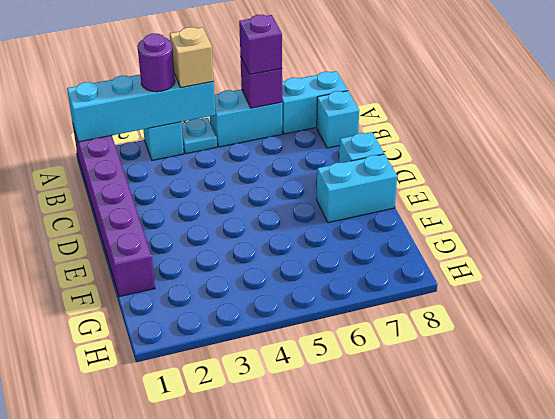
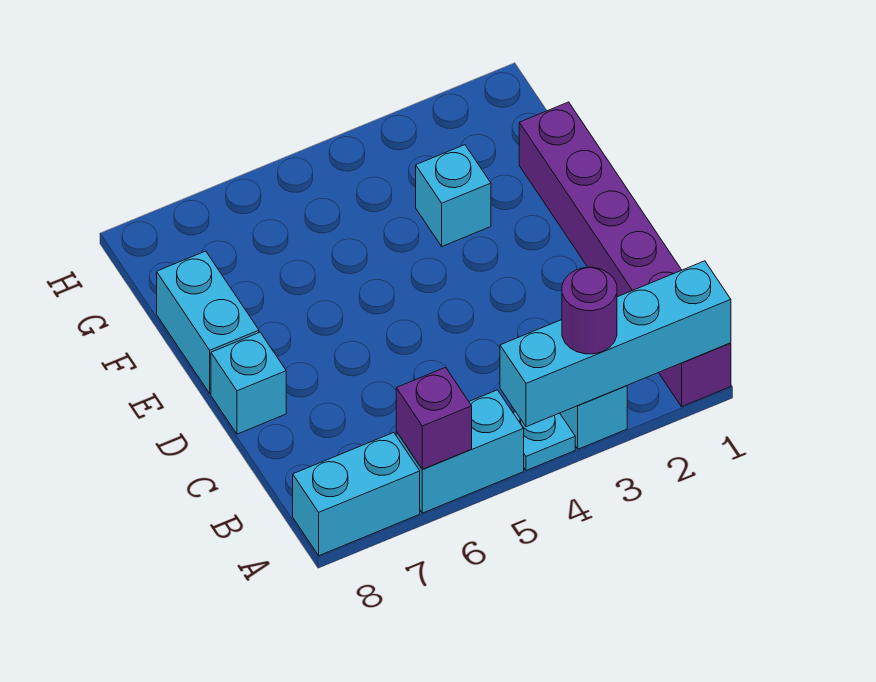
tan 1x1 brick [170,27,214,88] -> none
purple 1x1 brick [239,15,282,74] -> none
cyan 1x1 brick [317,91,359,148] -> cyan 1x1 brick moved to [416,145,491,246]
cyan 1x2 brick [317,154,397,223] -> cyan 1x2 brick turned to [157,251,259,393]

